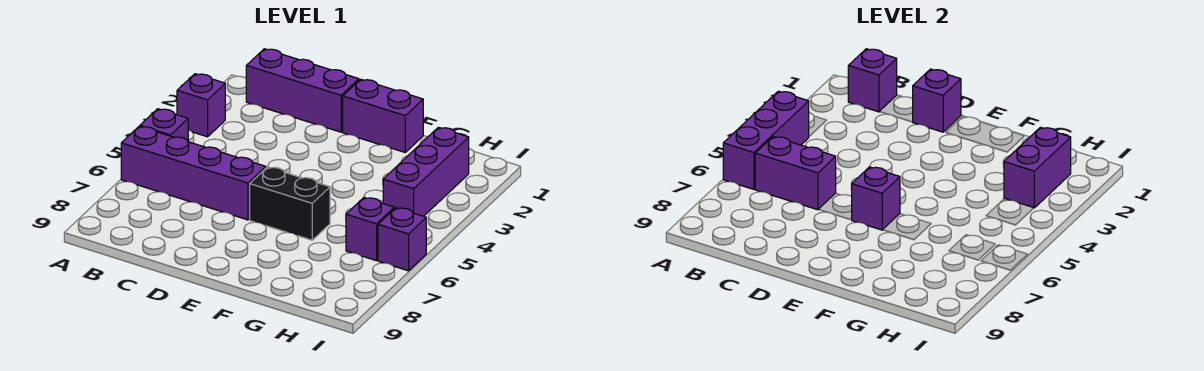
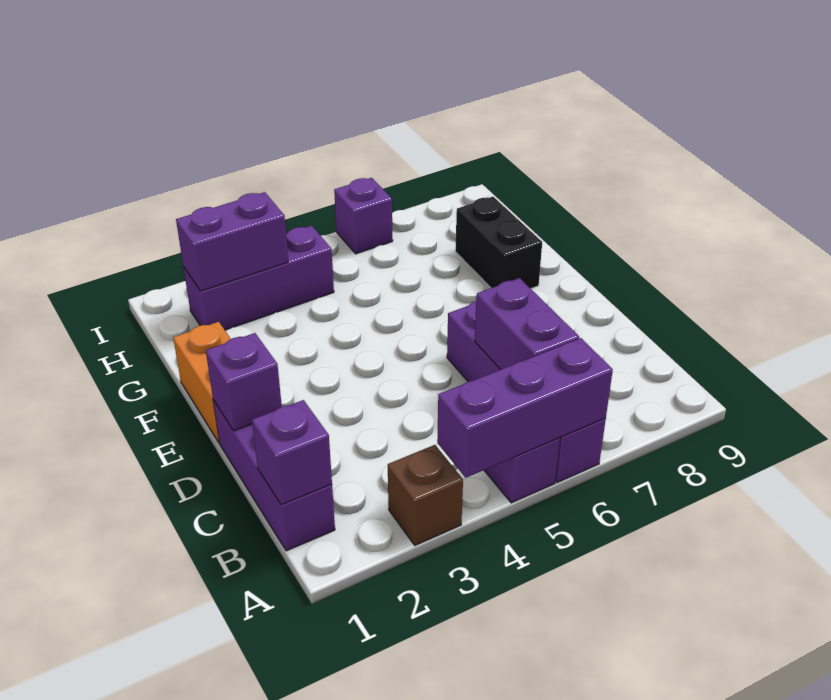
purple 1x1 brick [177,74,225,137] -> brown 1x1 brick [388,445,463,545]
purple 1x2 brick [343,79,423,152] -> orange 1x2 brick [173,322,231,443]
black 1x2 brick [250,167,330,240] -> black 1x2 brick moved to [455,197,542,289]
purple 1x1 brick [852,167,900,230] -> none
purple 1x1 brick [346,198,394,261] -> none

